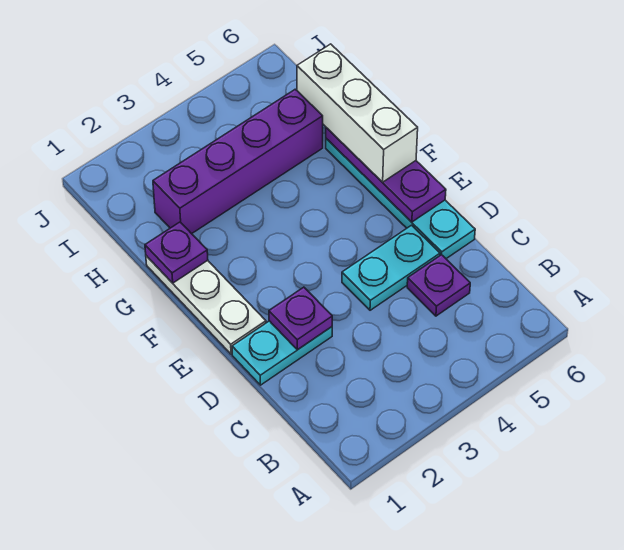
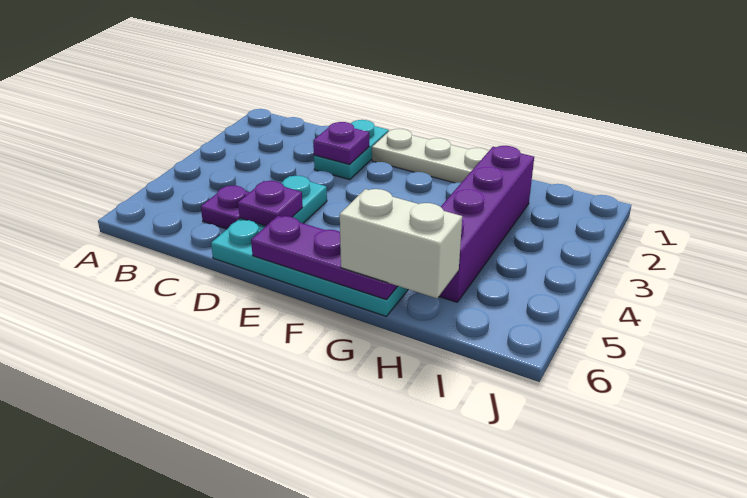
white 1x3 brick [297,44,418,182] -> white 1x2 brick [340,189,462,298]
purple 1x1 plate [145,222,208,283] -> purple 1x1 plate moved to [238,181,303,226]

